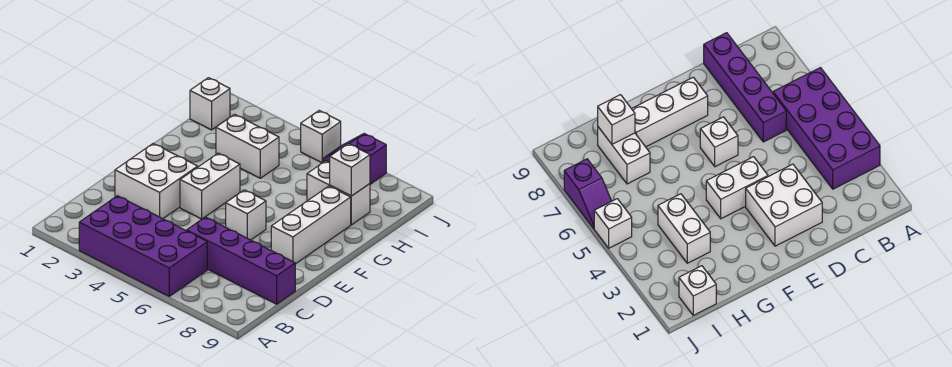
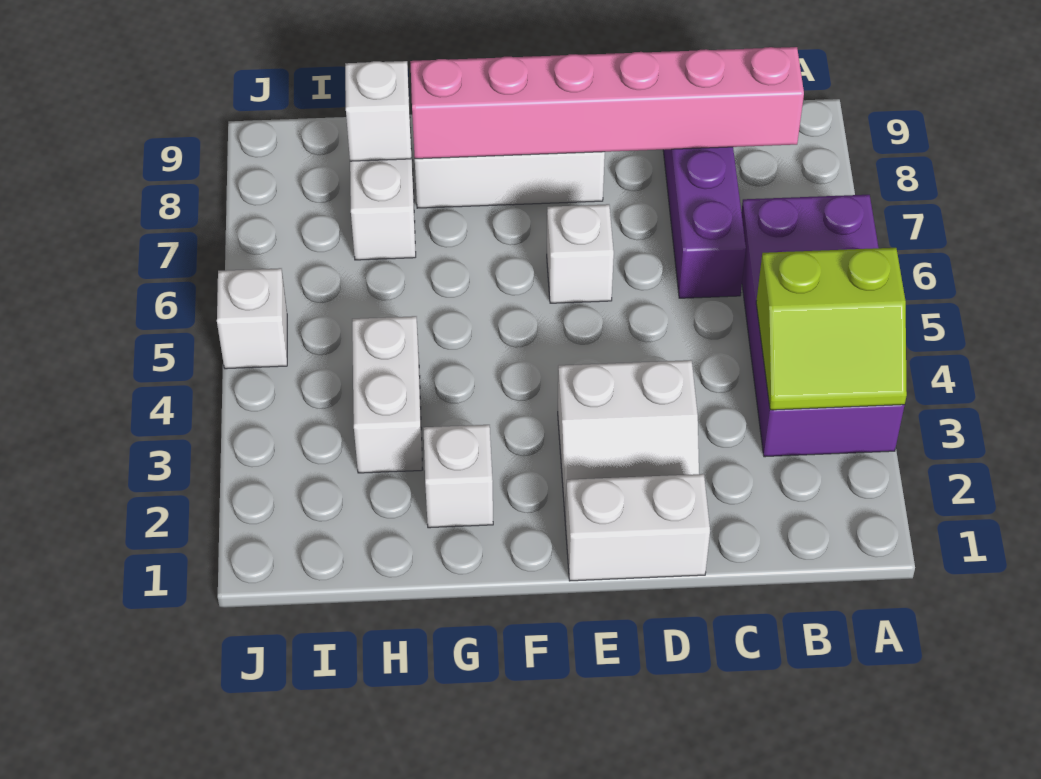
none -> lime 2x2 slope [756,248,907,410]
none -> pink 1x6 brick [410,47,804,159]
white 2x2 brick [115,144,198,219] -> white 2x2 slope [558,360,699,522]
white 1x2 brick [180,153,240,219] -> white 1x2 brick moved to [565,474,710,581]
white 1x1 brick [190,78,230,130] -> white 1x1 brick moved to [423,425,493,528]
purple 1x2 slope [323,134,386,184] -> none

